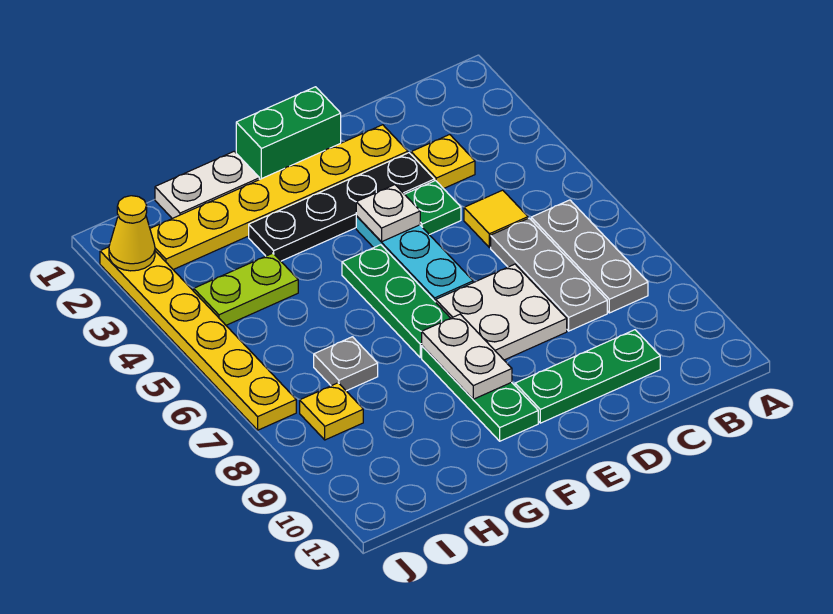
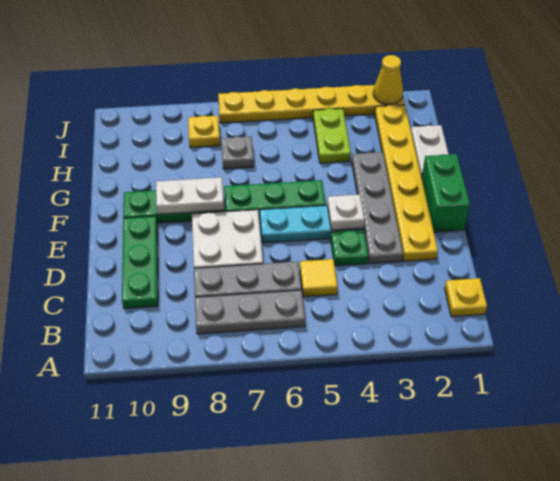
yellow 1x1 plate [411,135,475,189] -> yellow 1x1 plate moved to [445,278,487,317]
black 1x4 plate [249,153,434,261] -> grey 1x4 plate [352,152,403,264]

